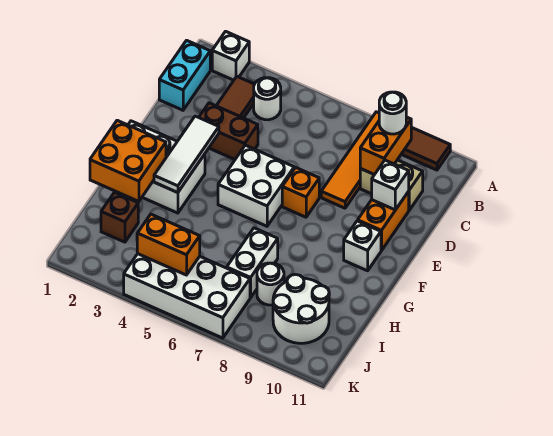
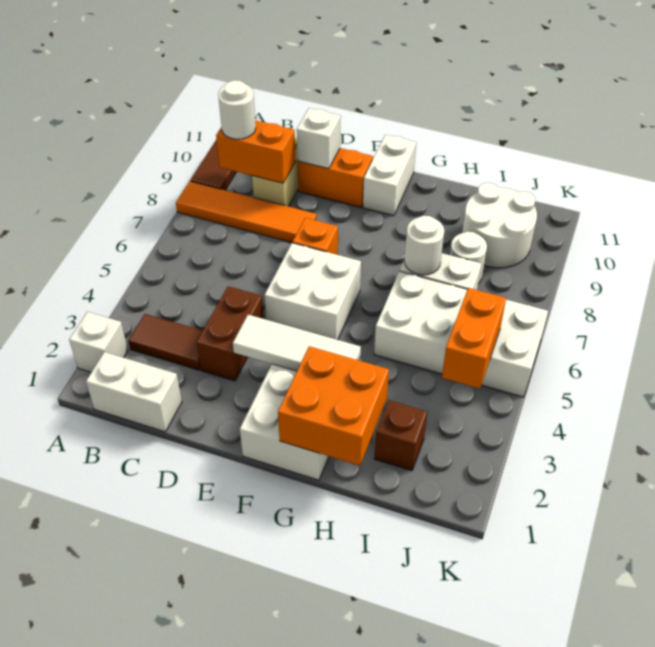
cyan 1x2 brick [159,40,210,110] -> white 1x2 brick [86,352,182,432]
white 1x1 round brick [254,78,281,120] -> white 1x1 round brick moved to [404,216,444,275]
white 1x1 brick [344,221,381,271] -> white 1x2 brick [363,135,416,216]
white 2x4 brick [124,254,250,338] -> white 2x4 brick turned to [374,271,548,397]

